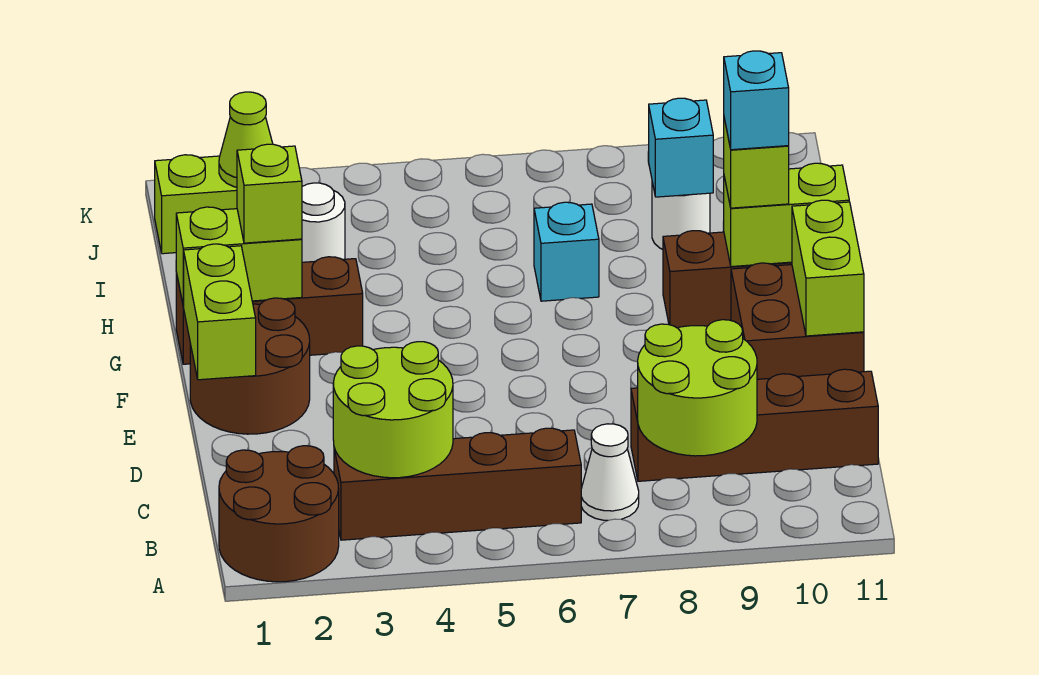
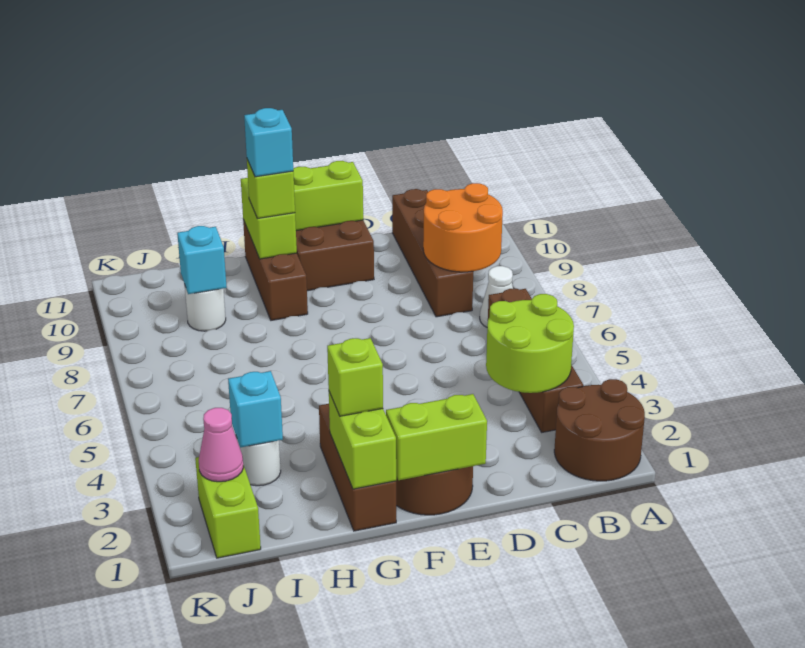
lime 2x2 round brick [638,320,757,456] -> orange 2x2 round brick [423,183,503,272]
cyan 1x1 brick [534,202,599,301] -> cyan 1x1 brick moved to [228,371,283,448]
lime 1x1 cone [219,92,273,187] -> pink 1x1 cone [199,408,243,482]

